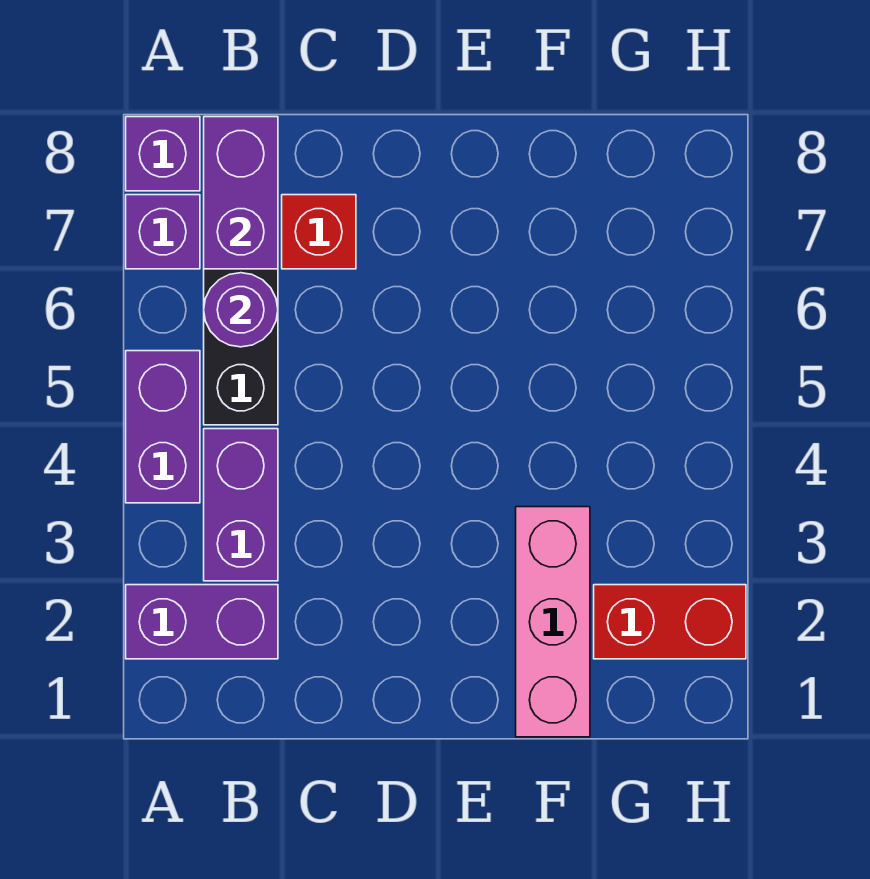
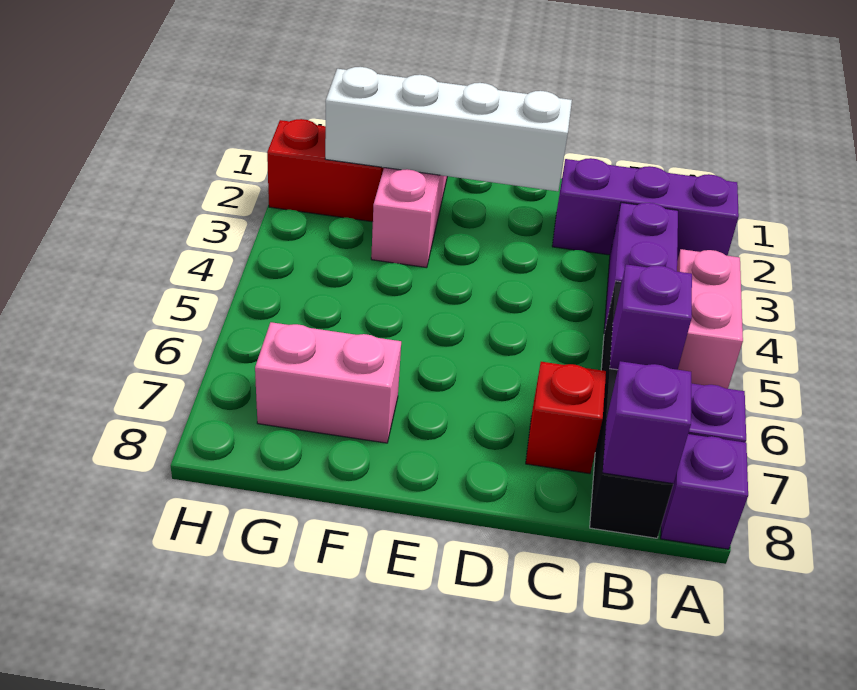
purple 1x2 brick [126,585,278,659] -> purple 1x3 brick [552,158,739,261]
purple 1x2 brick [126,351,200,503] -> pink 1x2 brick [677,249,743,389]
purple 1x1 round brick [204,273,278,347] -> purple 1x1 brick [610,264,692,370]
purple 1x2 brick [204,117,278,269] -> purple 1x1 brick [603,361,691,484]
none -> white 1x4 brick [325,67,572,191]
none -> pink 1x2 brick [255,322,401,443]

